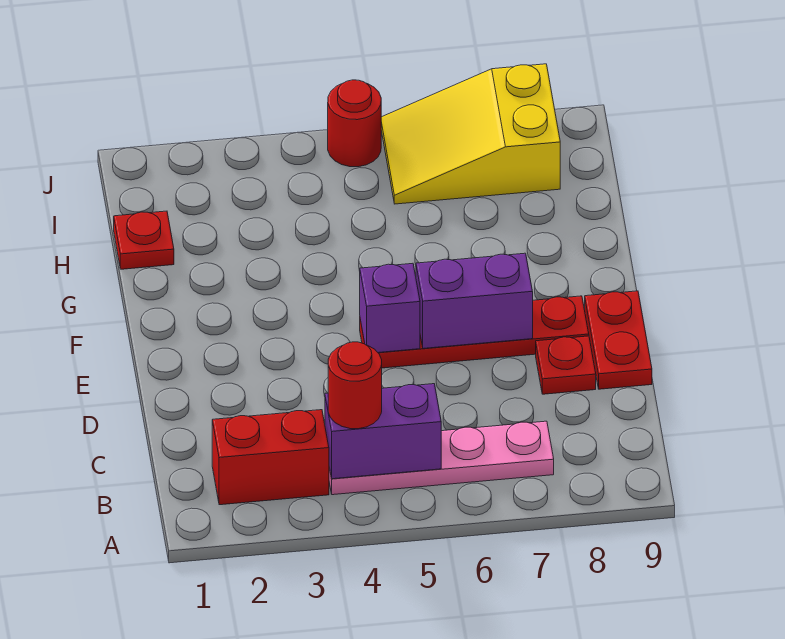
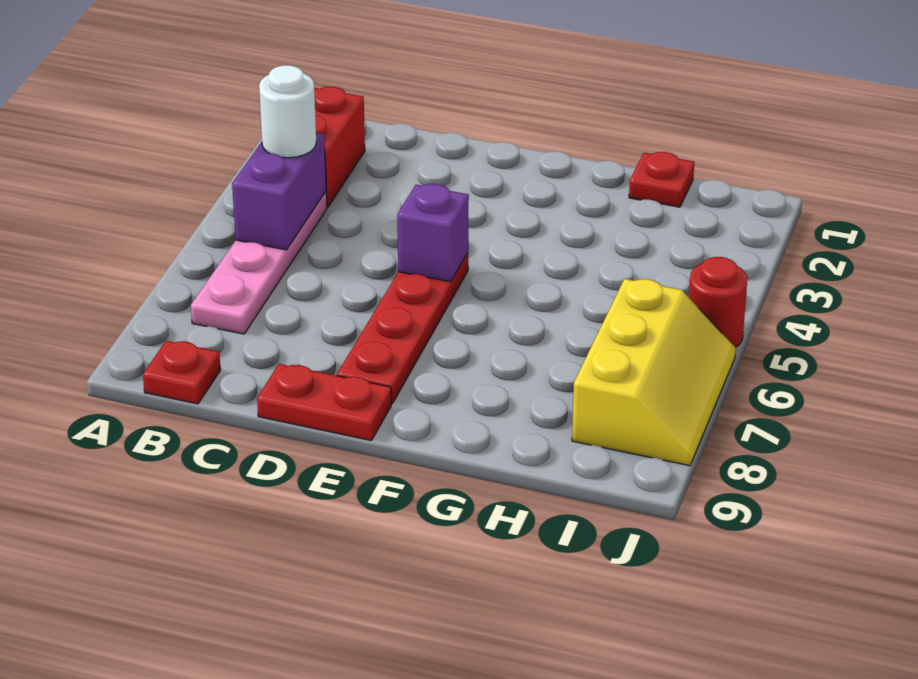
red 1x1 round brick [328,342,382,429] -> white 1x1 round brick [259,65,316,158]
red 1x1 plate [536,336,596,394] -> red 1x1 plate moved to [143,341,221,404]
purple 1x2 brick [416,253,533,348] -> none
yellow 2x3 slope [381,64,560,204] -> yellow 2x3 slope turned to [572,279,736,466]

